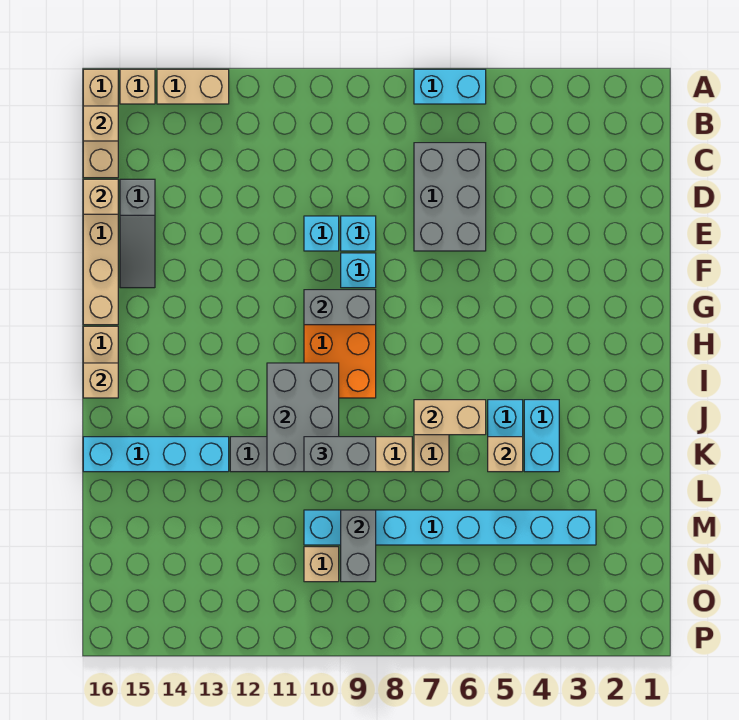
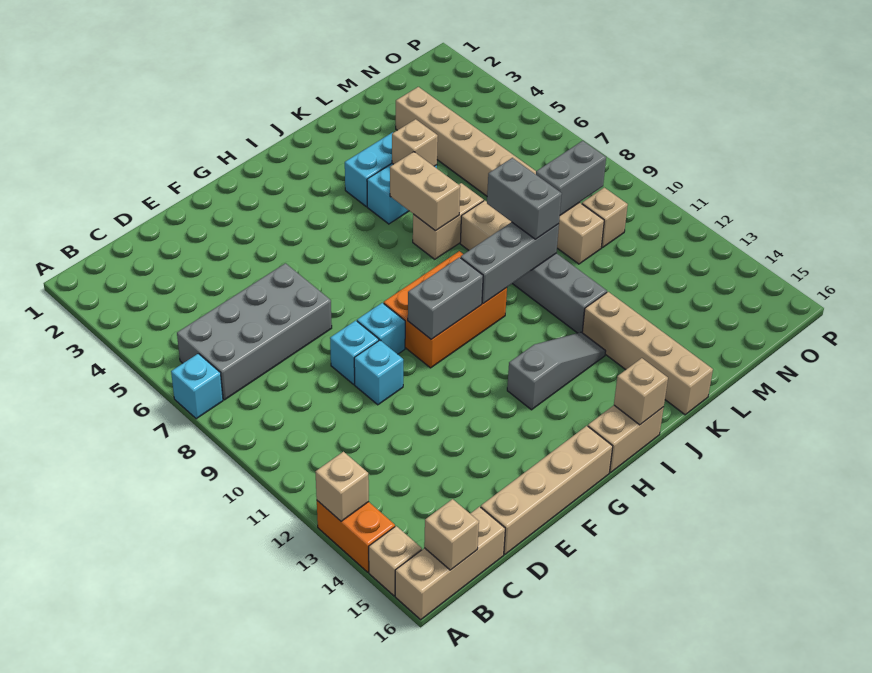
cyan 1x2 brick [414,69,486,104] -> cyan 1x1 brick [171,354,223,419]
tan 1x2 brick [157,69,229,104] -> orange 1x2 brick [317,501,395,572]
grey 2x3 brick [414,143,486,251] -> grey 2x4 brick [177,263,332,400]
grey 1x3 slope [120,179,155,288] -> grey 1x3 slope moved to [507,332,606,410]
tan 1x1 brick [83,179,118,214] -> tan 1x1 brick moved to [315,452,369,521]
grey 1x2 brick [304,290,376,325] -> grey 1x2 brick turned to [408,257,483,339]
grey 2x3 brick [267,363,339,472] -> grey 1x3 brick [461,222,559,304]
cyan 1x4 brick [83,437,229,472] -> tan 1x4 brick [582,292,713,415]
cyan 1x8 brick [304,510,596,545] -> tan 1x8 brick [396,87,604,264]

